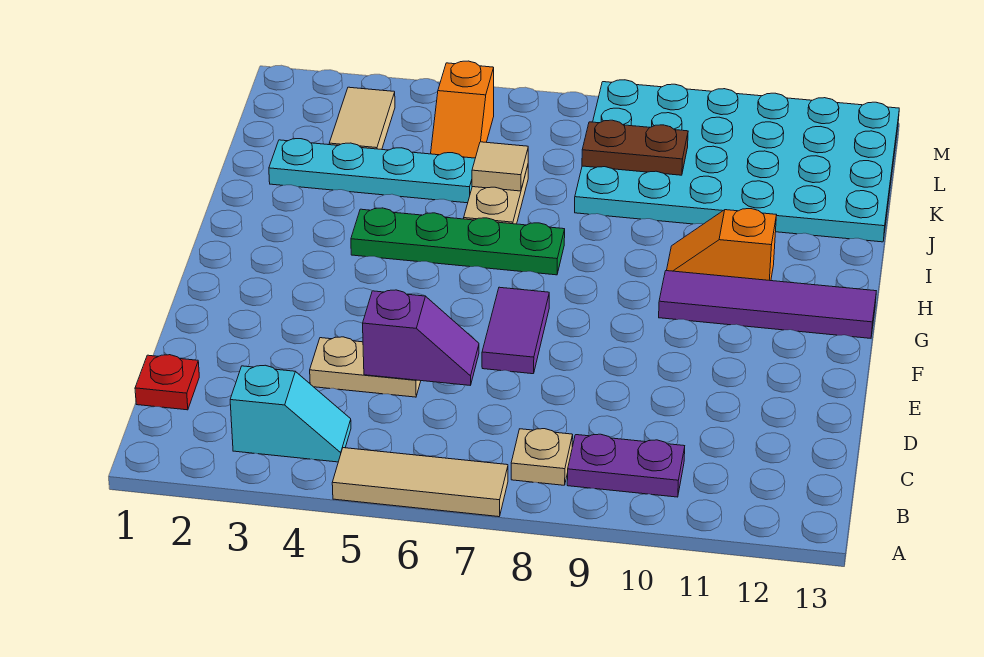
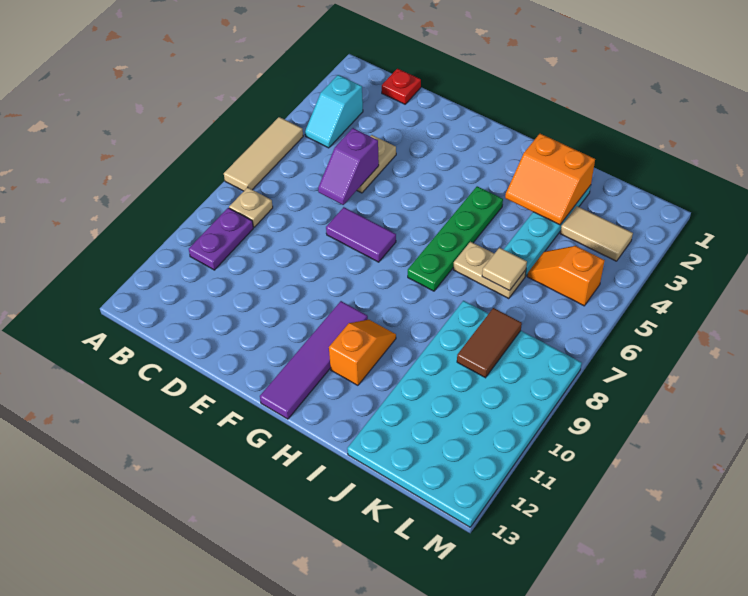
none -> orange 2x2 slope [505,134,595,225]
brown 1x2 plate [582,120,688,175] -> brown 1x2 tile [457,308,522,378]

